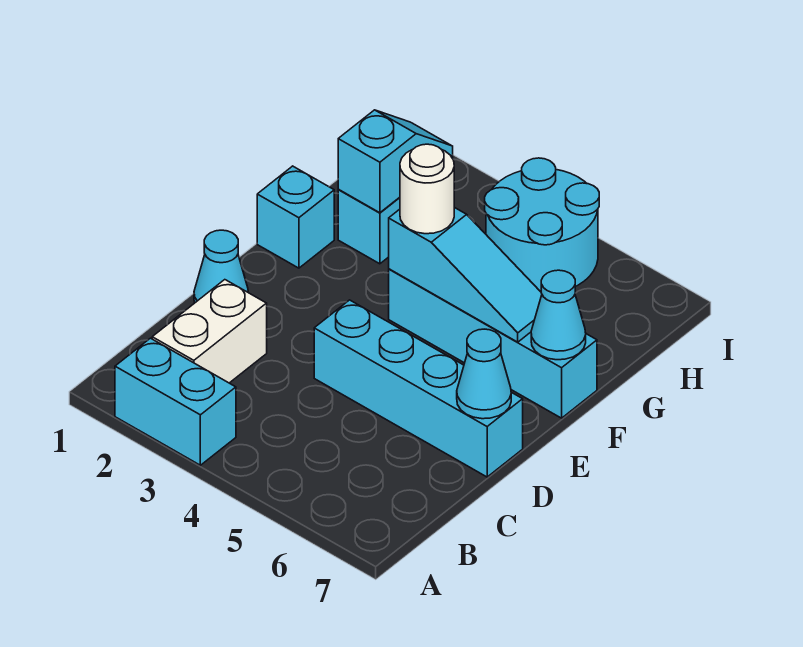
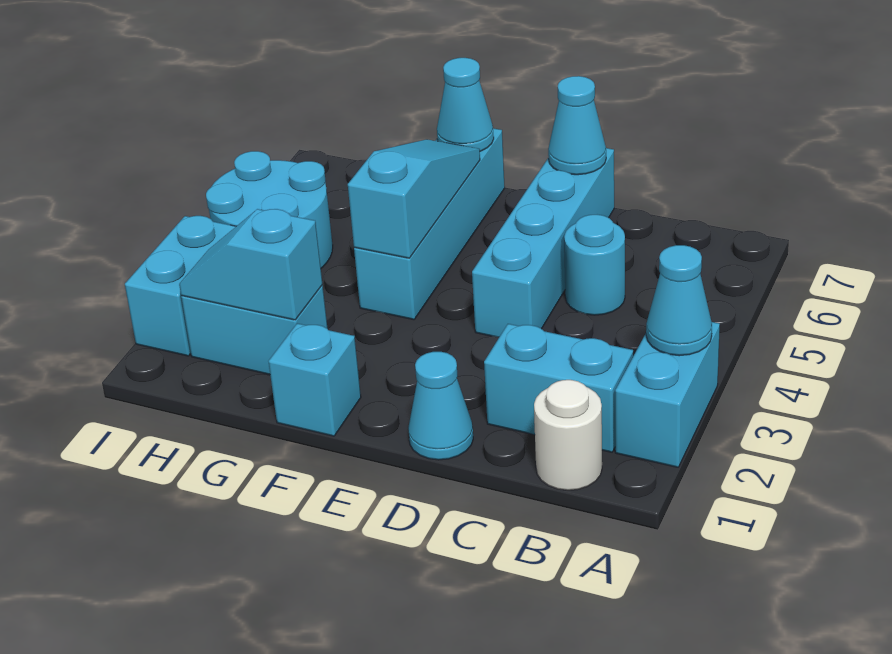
none -> cyan 1x1 cone [646,245,712,356]
white 1x2 brick [152,280,267,383] -> cyan 1x2 brick [484,324,633,452]
none -> cyan 1x1 round brick [564,214,625,315]
white 1x1 round brick [400,144,454,234] -> white 1x1 round brick moved to [534,380,602,490]
none -> cyan 1x2 brick [125,216,236,356]

